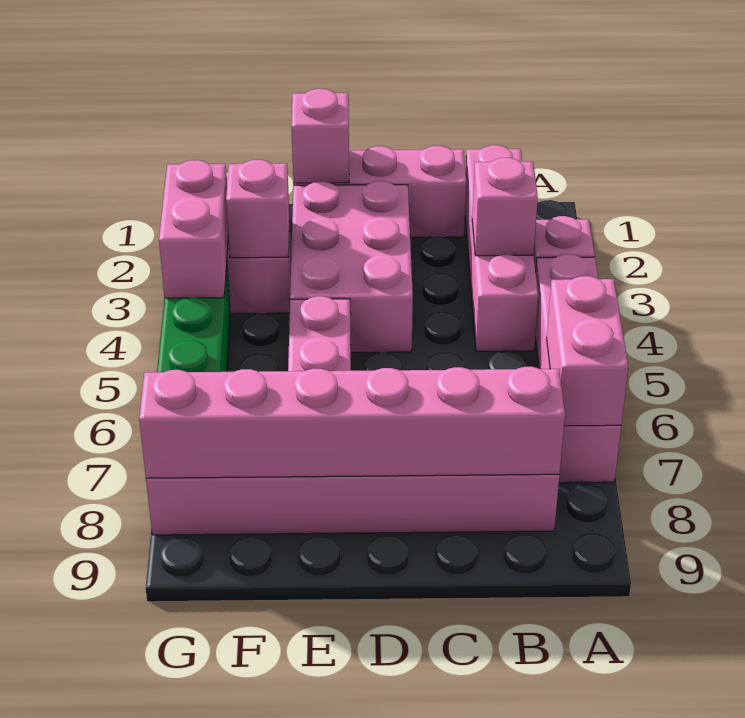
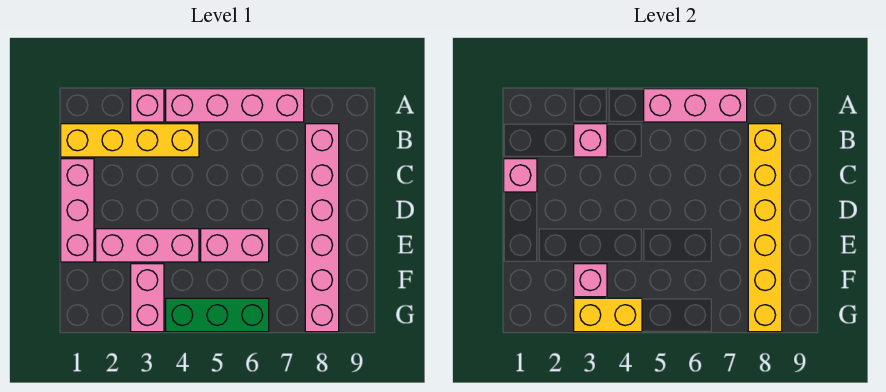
pink 1x2 brick [547,276,628,426] -> pink 1x3 brick [644,89,747,122]
pink 1x4 brick [465,145,538,351] -> yellow 1x4 brick [61,124,199,157]
pink 1x6 brick [139,367,565,478] -> yellow 1x6 brick [748,124,782,332]
pink 2x3 brick [290,181,413,352] -> pink 1x3 brick [96,229,199,262]
pink 1x1 brick [291,89,349,183] -> pink 1x1 brick moved to [504,159,537,192]
pink 1x2 brick [159,160,228,298] -> yellow 1x2 brick [574,298,642,332]

